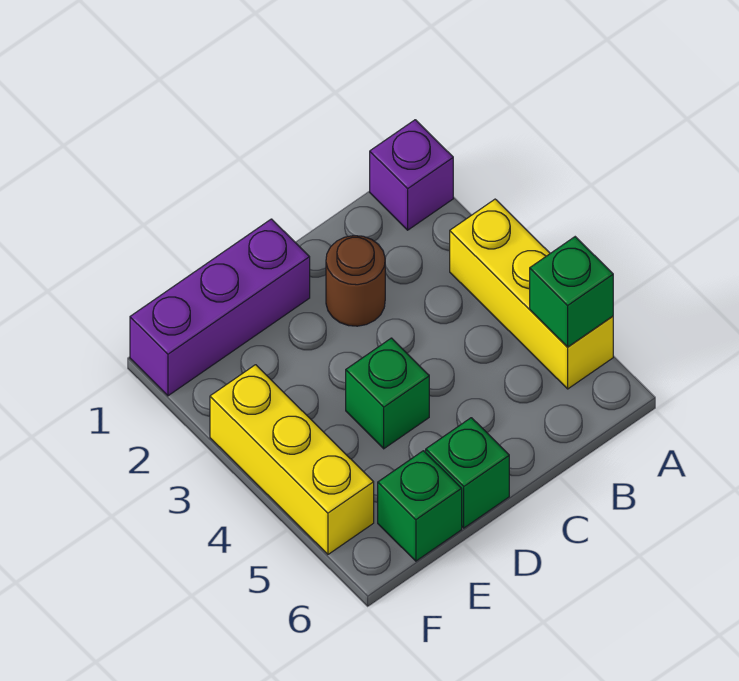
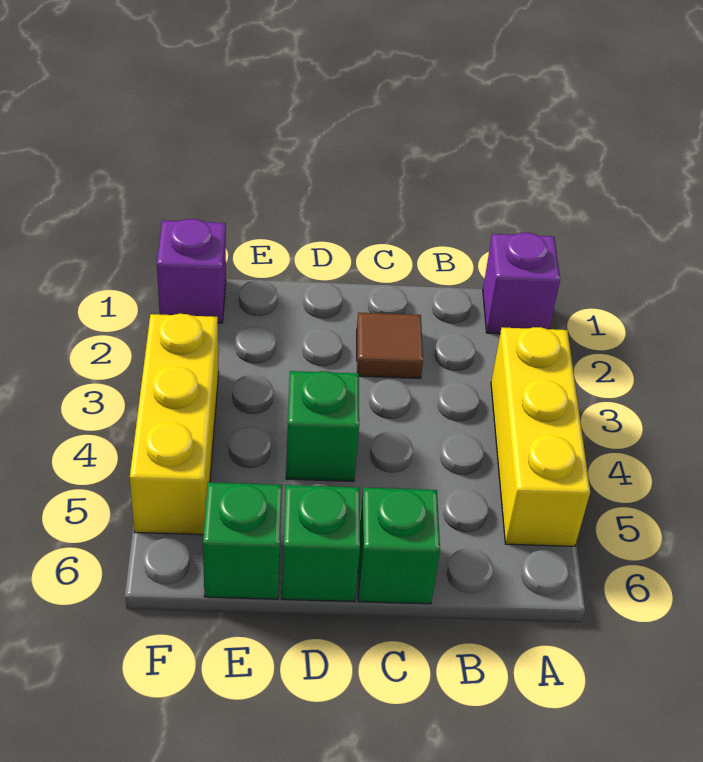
green 1x1 brick [530,237,613,347] -> green 1x1 brick moved to [358,488,440,604]
brown 1x1 round brick [326,236,385,326] -> brown 1x1 tile [357,313,423,379]
purple 1x3 brick [130,219,310,396] -> purple 1x1 brick [157,219,226,323]

